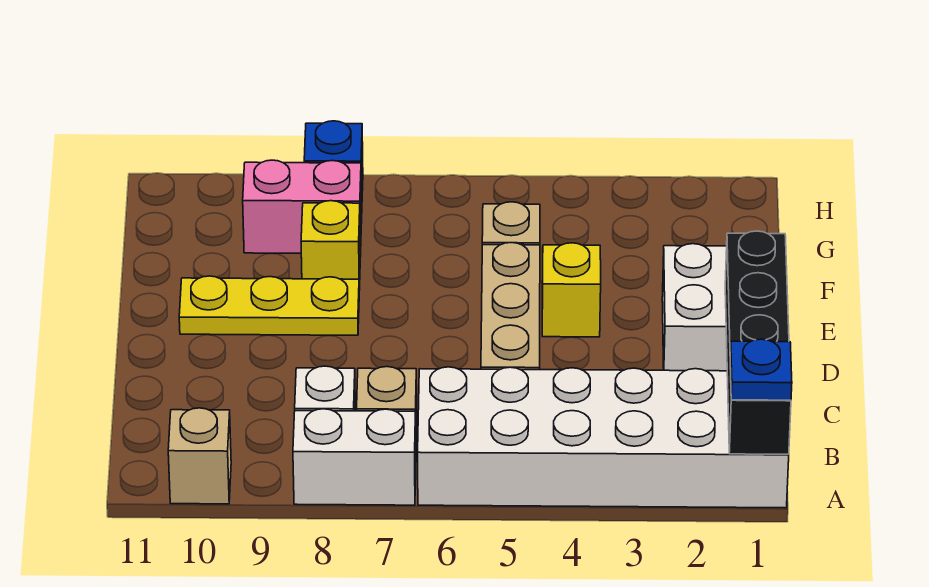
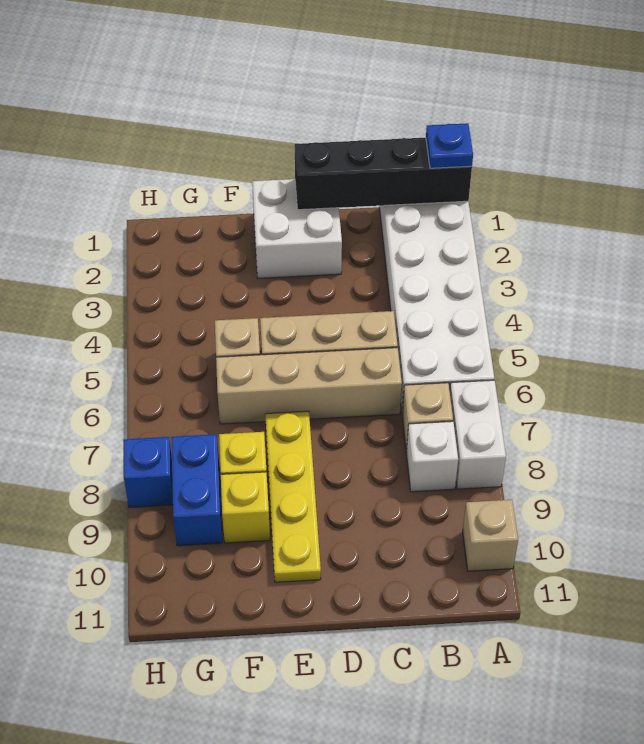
none -> tan 1x4 brick [216,348,402,424]
yellow 1x1 brick [542,243,601,337] -> yellow 1x1 brick moved to [221,472,270,543]
yellow 1x3 plate [179,276,359,335] -> yellow 1x4 plate [265,411,321,582]
pink 1x2 brick [243,160,362,253] -> blue 1x2 brick [171,434,222,546]

